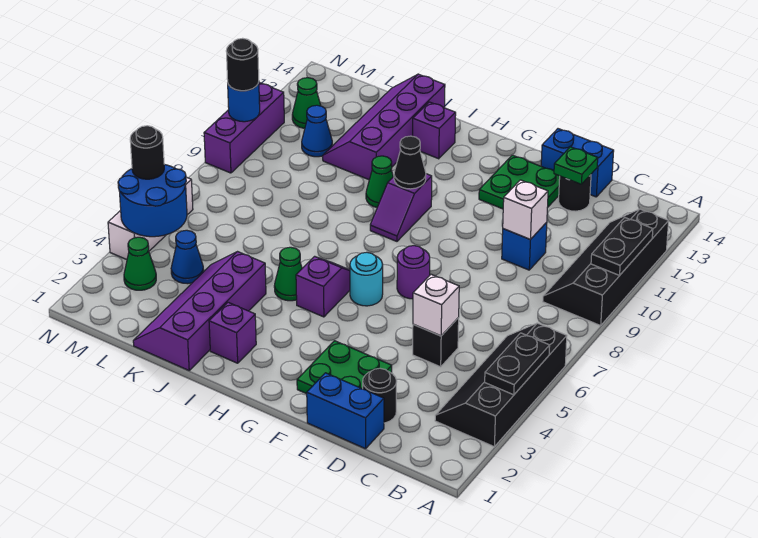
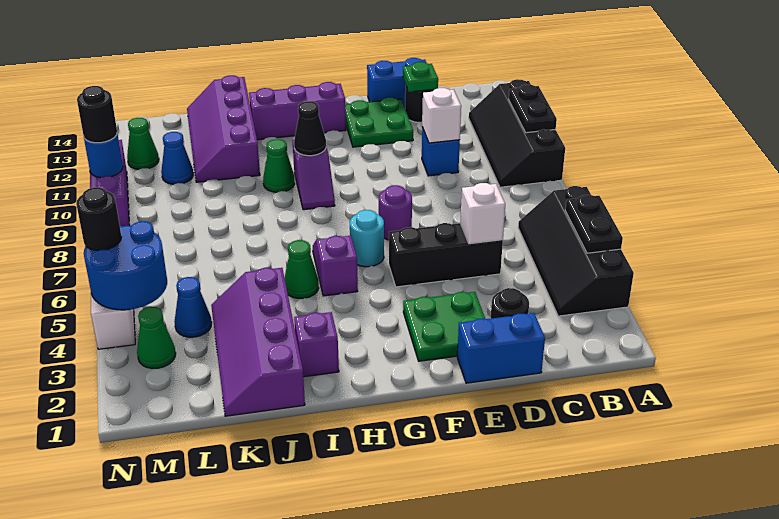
black 1x1 brick [413,318,459,367] -> black 1x3 brick [389,223,503,287]
purple 1x1 brick [413,102,456,159] -> purple 1x3 brick [249,82,346,140]

